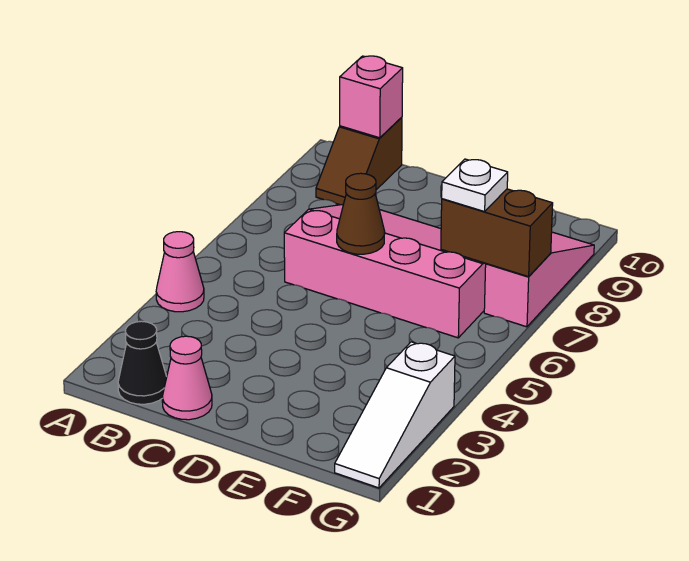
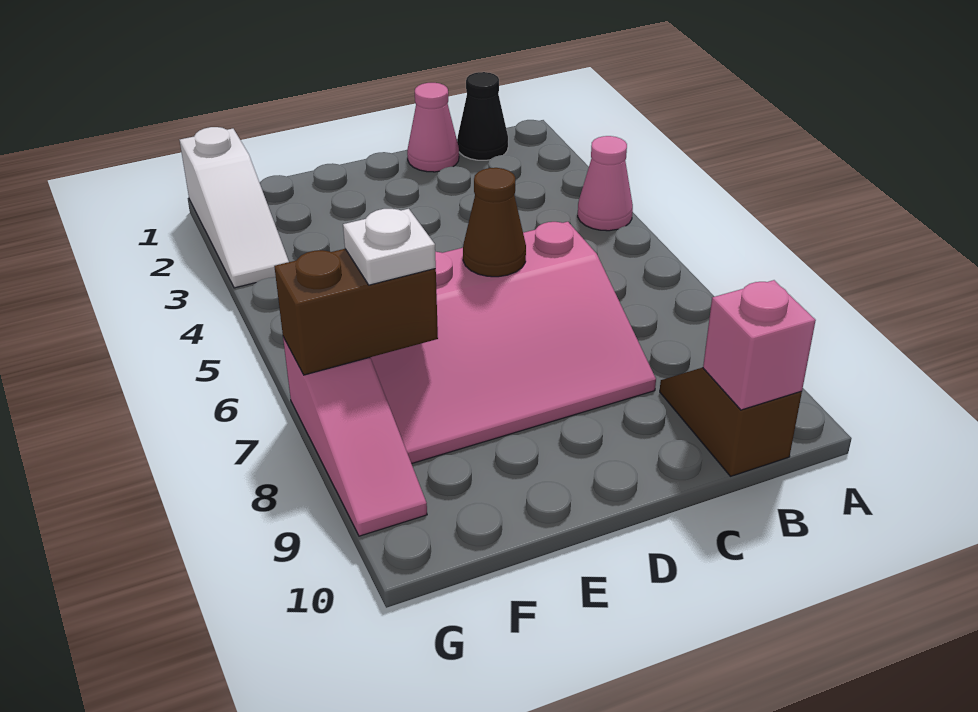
white 1x3 slope [335,342,455,488] -> white 1x3 slope turned to [180,127,289,288]

